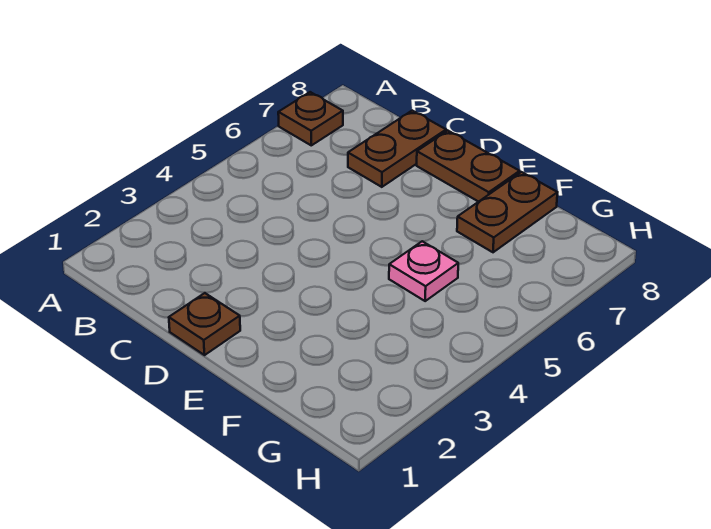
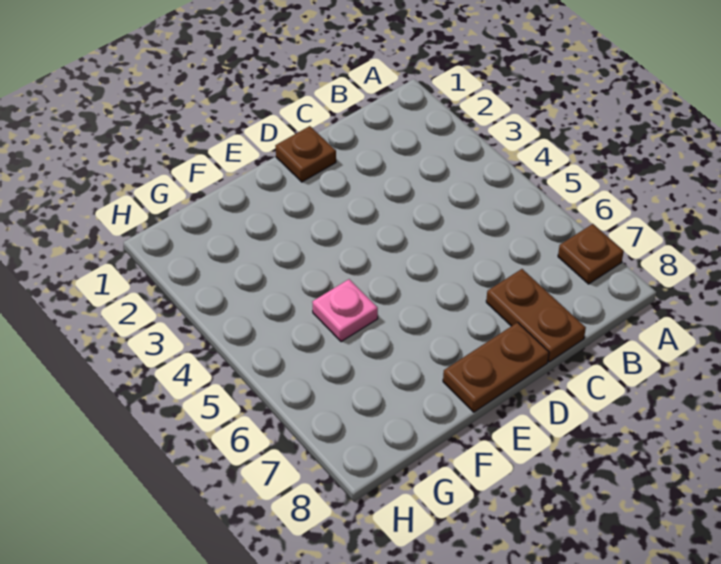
brown 1x2 plate [457,172,557,252] -> none

